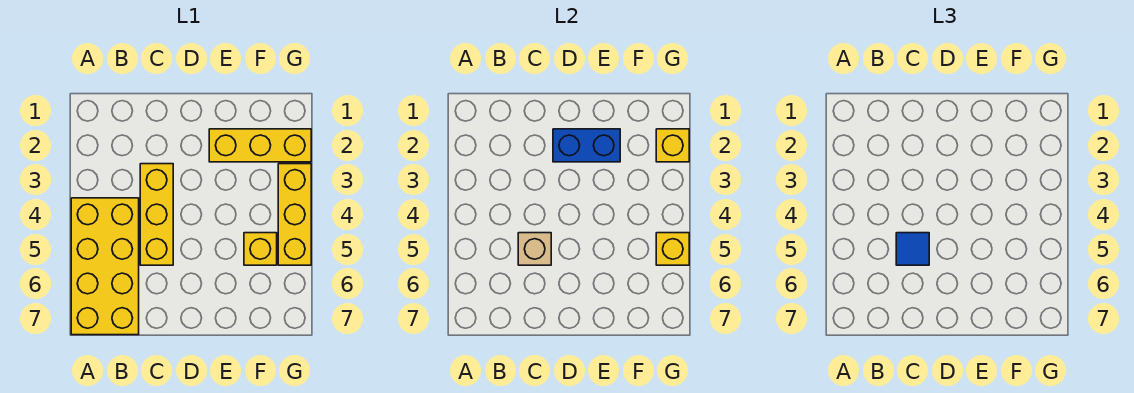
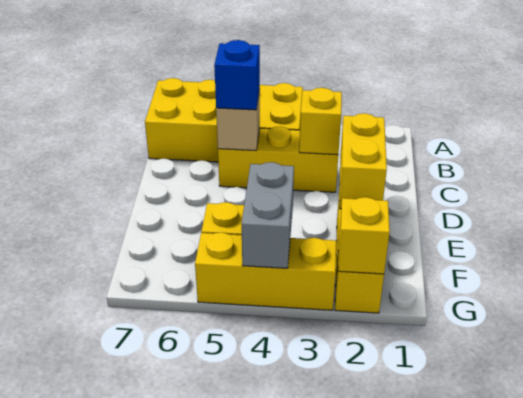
blue 1x1 tile [896,233,929,265] -> blue 1x1 brick [214,40,260,110]
blue 1x2 brick [553,129,620,162] -> yellow 1x2 brick [339,113,387,209]
none -> grey 1x2 brick [242,162,294,268]
yellow 1x1 brick [656,233,689,265] -> yellow 1x1 brick moved to [299,88,342,155]

